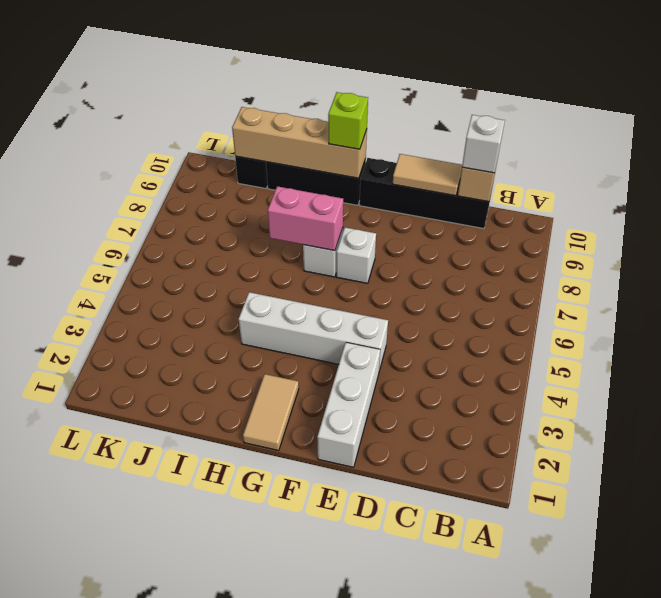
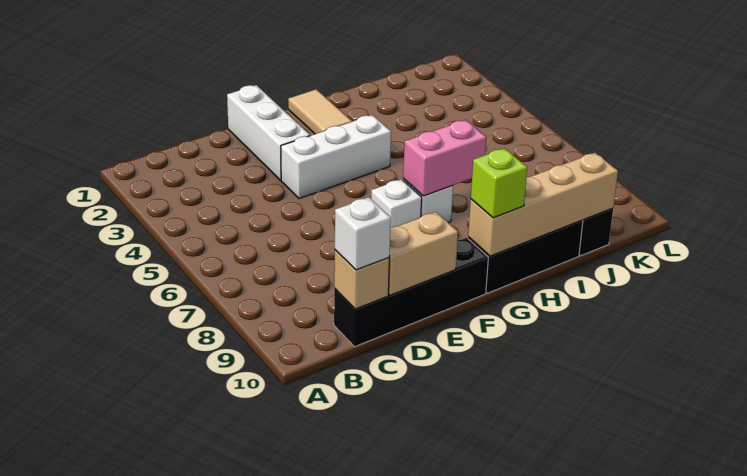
tan 1x2 tile [393,154,462,196] -> tan 1x2 brick [388,212,458,295]
white 1x4 brick [239,292,388,371] -> white 1x3 brick [281,115,391,199]

